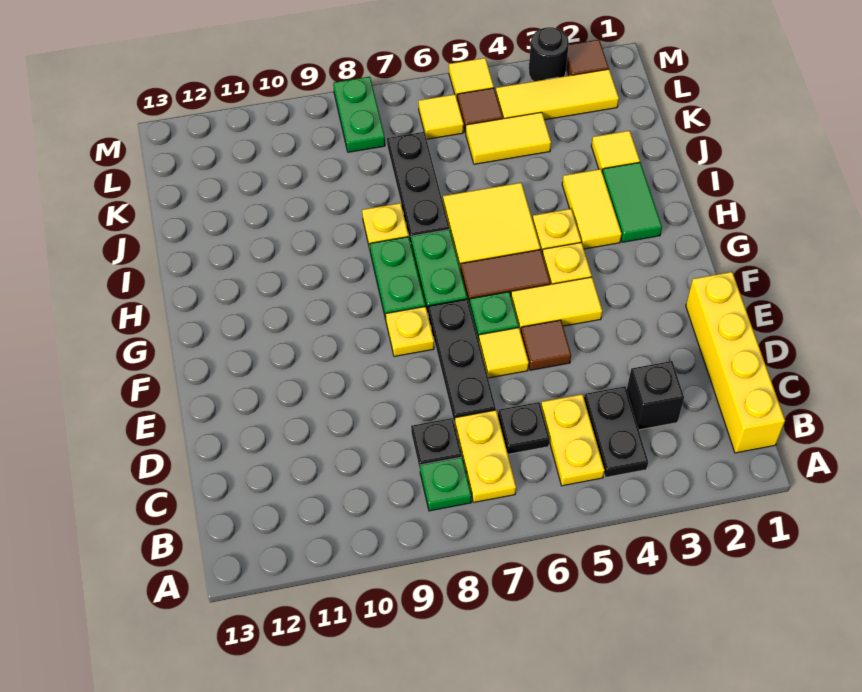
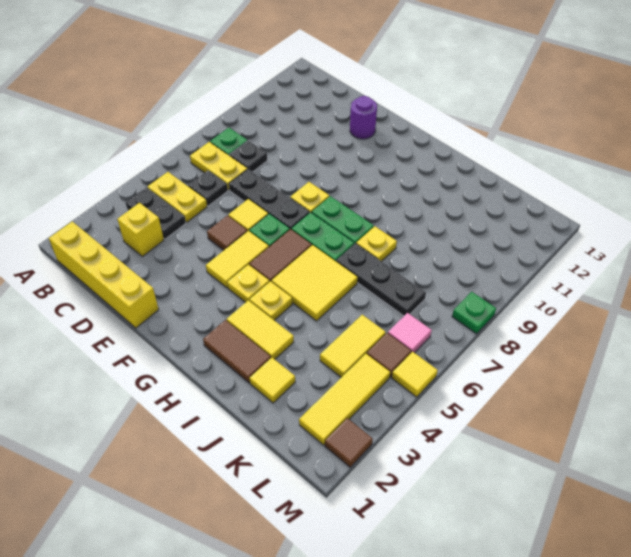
black 1x1 brick [627,361,684,430] -> yellow 1x1 brick [117,203,164,257]
none -> purple 1x1 round brick [350,96,377,139]
green 1x2 tile [602,163,662,242] -> brown 1x2 tile [203,320,271,383]
yellow 1x1 tile [419,94,464,139] -> pink 1x1 tile [388,313,432,353]
green 1x2 plate [333,77,385,152] -> green 1x1 plate [452,292,496,334]
black 1x1 round brick [529,27,569,82] -> none

